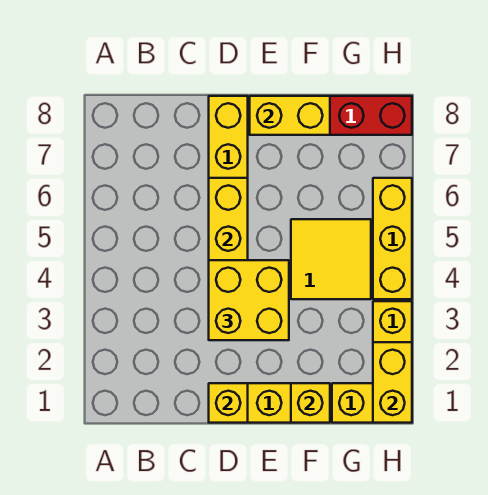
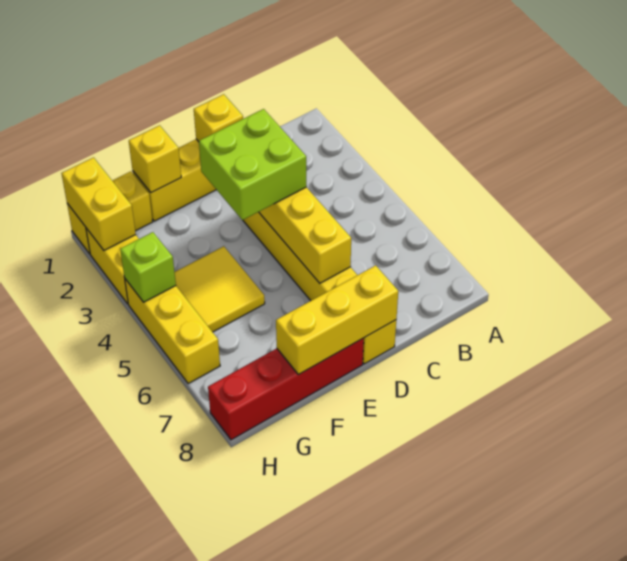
yellow 2x2 brick [209,260,289,340] -> lime 2x2 brick [199,109,307,220]
yellow 1x2 brick [250,96,330,135] -> yellow 1x3 brick [276,265,398,375]
none -> lime 1x1 brick [120,232,176,302]

